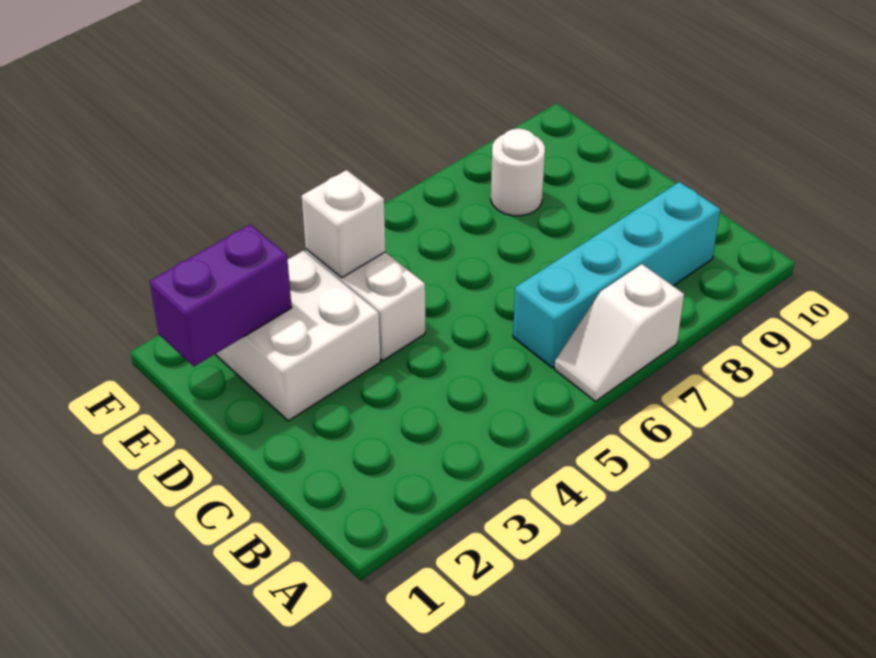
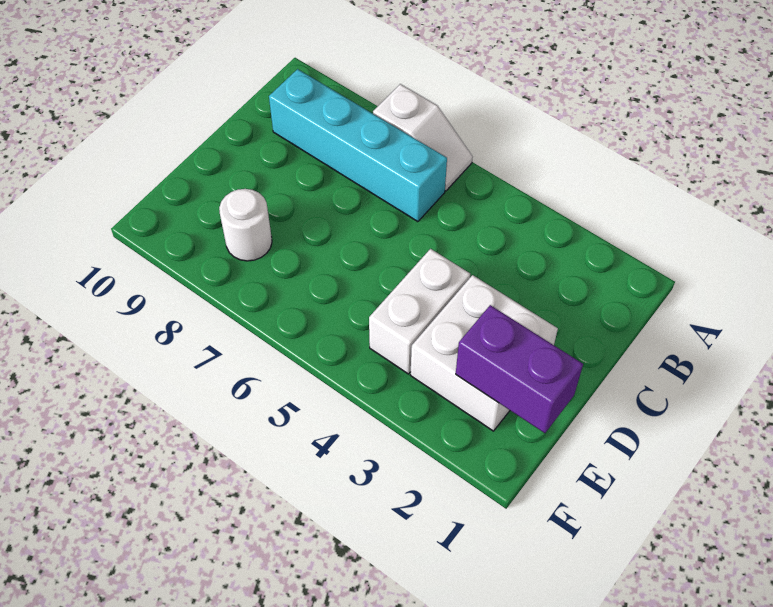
white 1x1 brick [302,170,386,278] -> none

